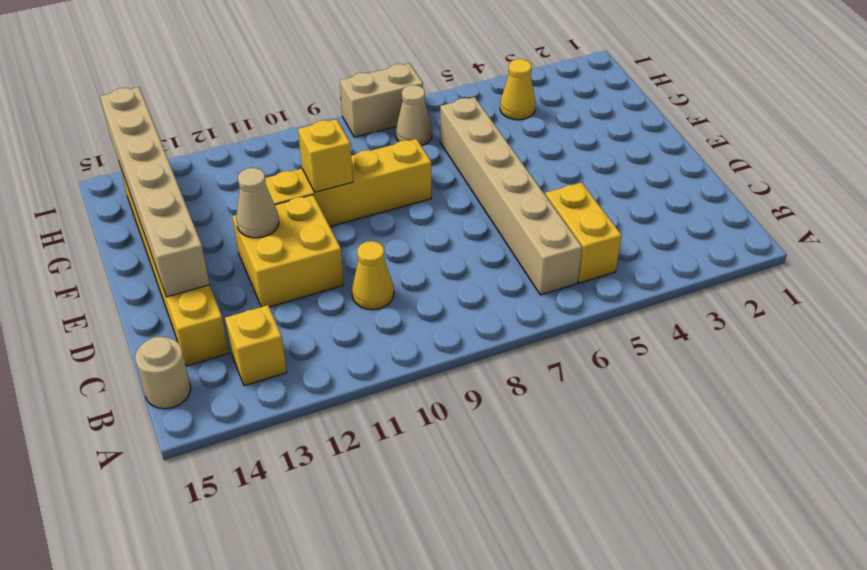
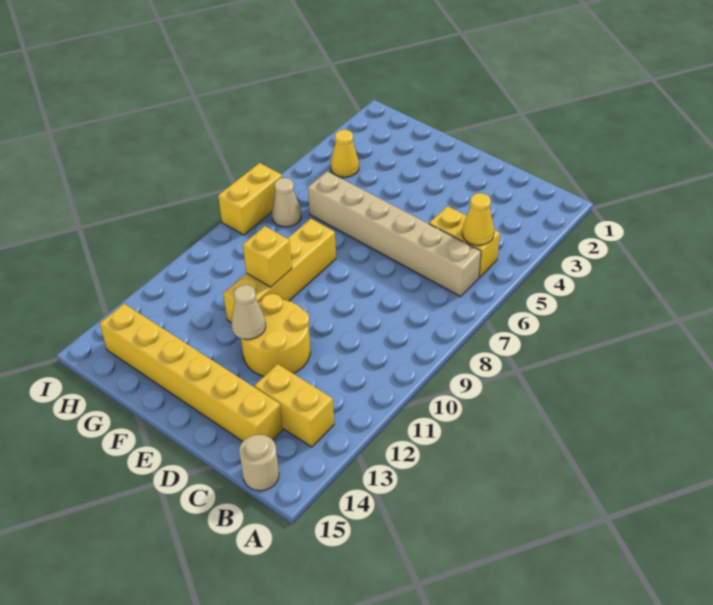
yellow 1x1 brick [225,305,287,386] -> yellow 1x2 brick [255,364,334,447]
yellow 1x1 cone [352,241,394,310] -> yellow 1x1 cone moved to [462,193,494,245]
yellow 2x2 brick [232,195,344,307] -> yellow 2x2 round brick [241,294,310,376]
tan 1x6 brick [100,87,210,297] -> none
tan 1x2 brick [340,63,423,137] -> yellow 1x2 brick [218,163,282,235]

